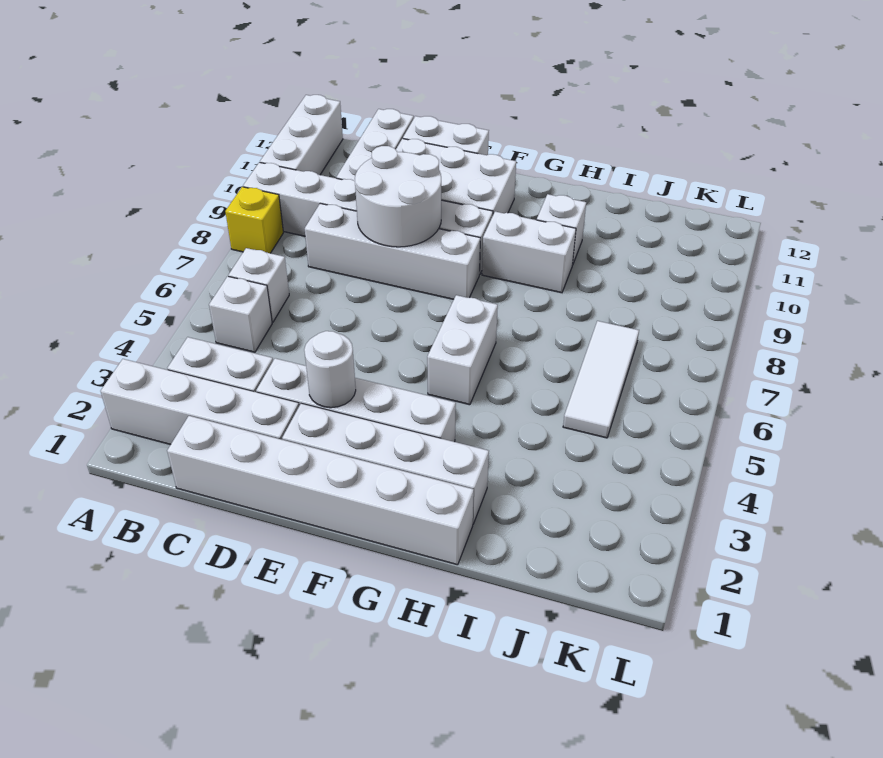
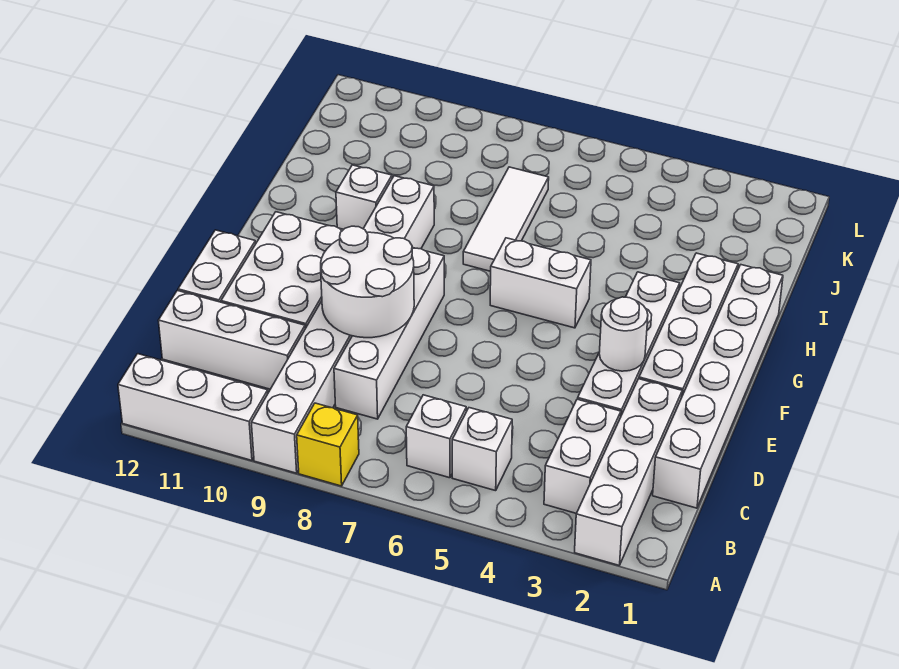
white 1x3 tile [563,321,639,438] -> white 1x3 tile turned to [463,167,549,271]

